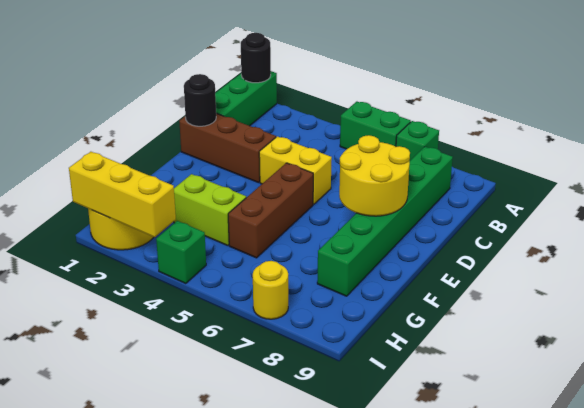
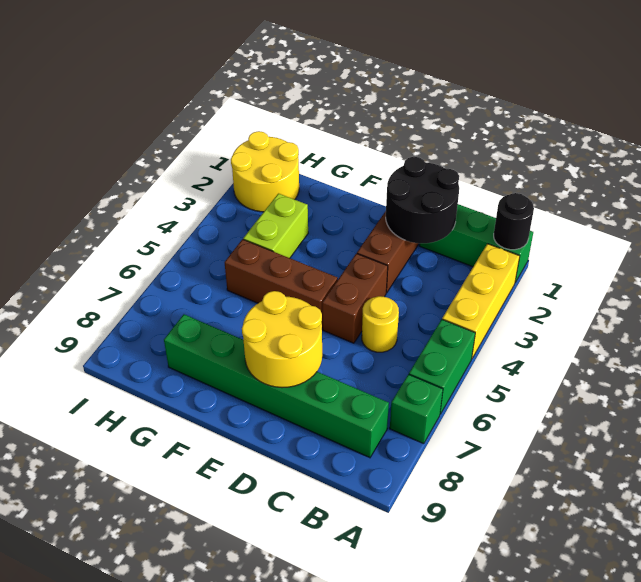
black 1x1 round brick [184,74,216,126] -> black 2x2 round brick [386,157,459,243]
yellow 1x2 brick [259,136,332,205] -> brown 1x2 brick [322,254,388,343]
yellow 1x3 brick [69,152,176,237] -> yellow 1x3 brick moved to [442,244,520,358]
green 1x1 brick [156,221,206,284] -> none
yellow 1x1 round brick [253,261,288,319] -> yellow 1x1 round brick moved to [362,296,399,352]

